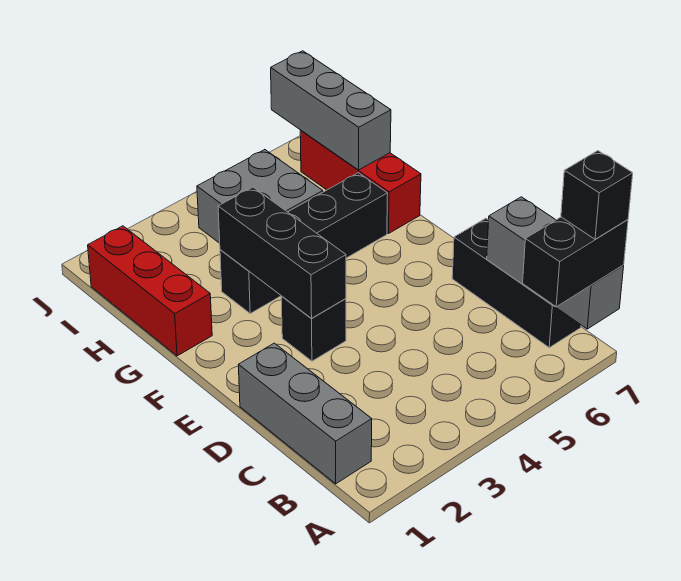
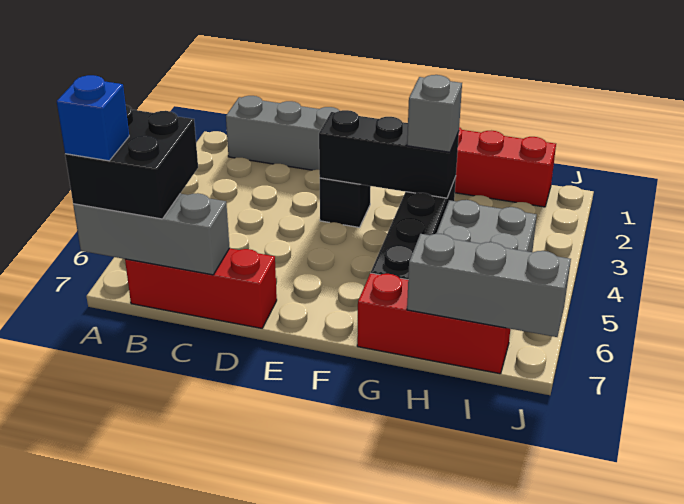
black 1x2 brick [523,217,628,307] -> black 2x2 brick [65,105,198,219]
black 1x1 brick [561,151,633,239] -> blue 1x1 brick [57,75,129,161]
black 1x3 brick [452,218,581,347] -> red 1x3 brick [125,248,277,328]
none -> grey 1x1 brick [407,75,462,152]

